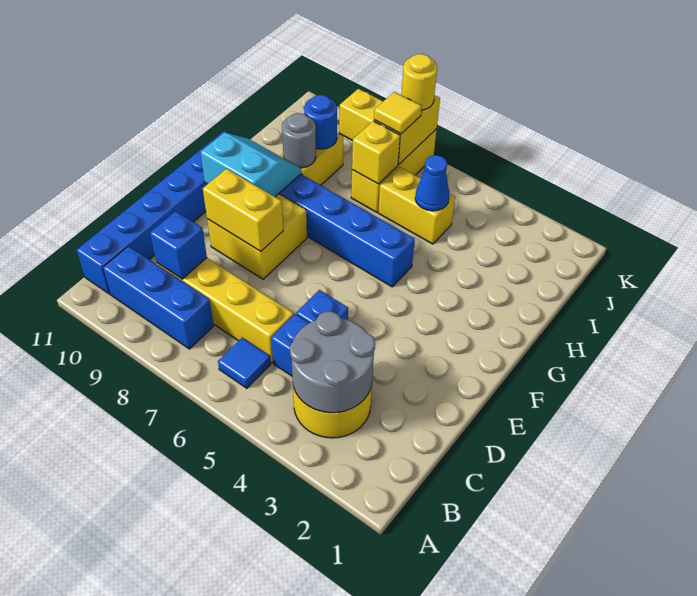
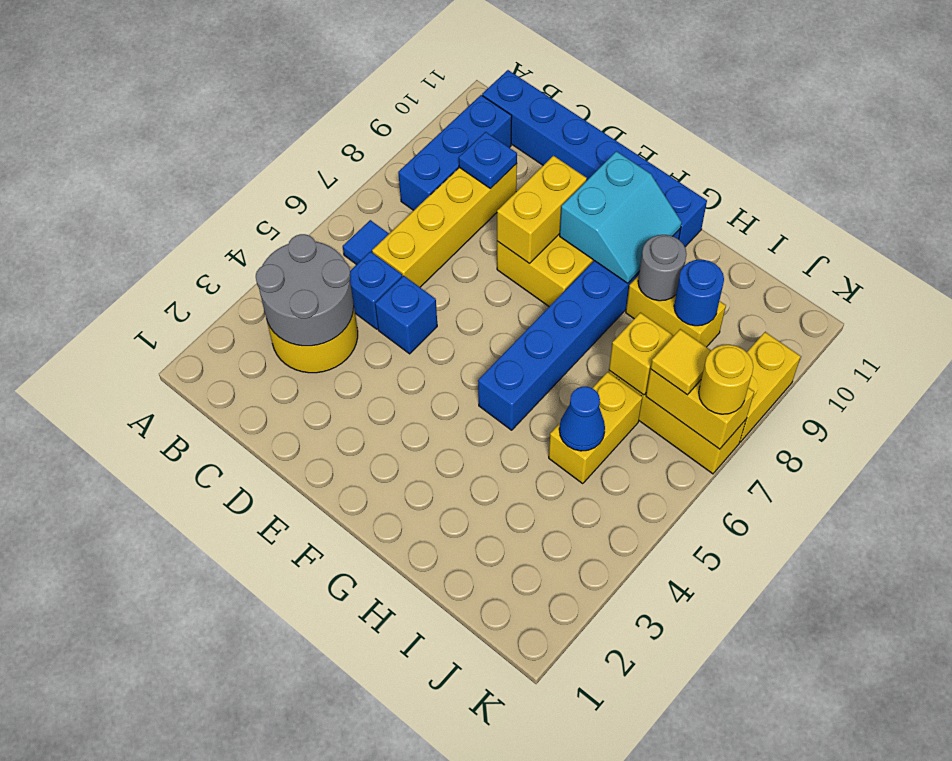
blue 1x1 brick [150,211,207,279] -> blue 1x1 plate [459,132,517,189]

